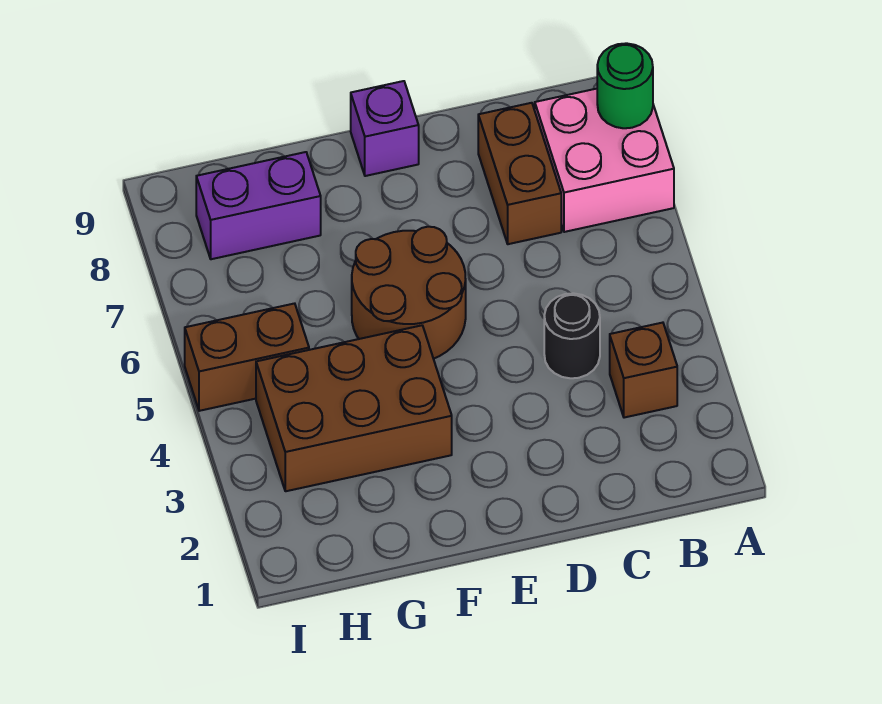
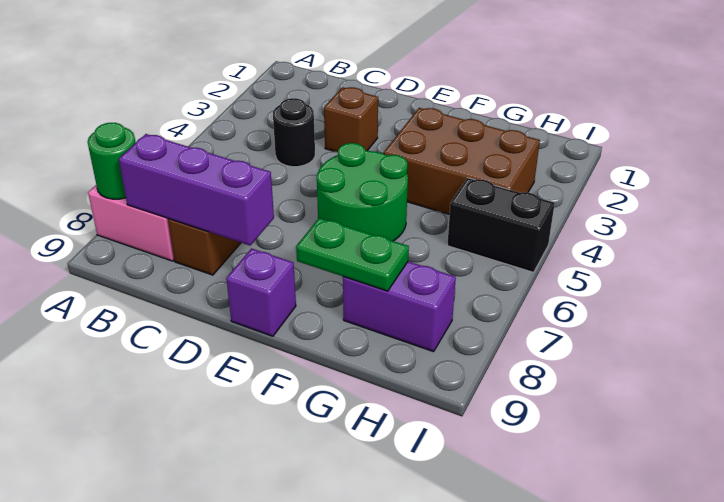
brown 1x1 brick [610,323,677,418] -> brown 1x1 brick moved to [324,87,378,152]
none -> purple 1x3 brick [119,134,274,245]
brown 2x2 round brick [352,227,466,359] -> green 2x2 round brick [317,143,408,241]
none -> green 1x2 plate [296,218,409,291]
brown 1x2 brick [185,303,309,411] -> black 1x2 brick [447,178,555,272]

